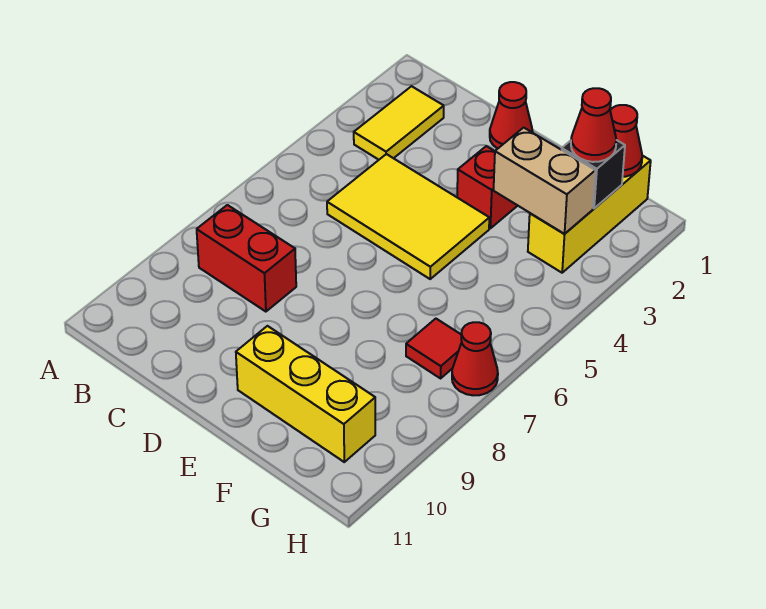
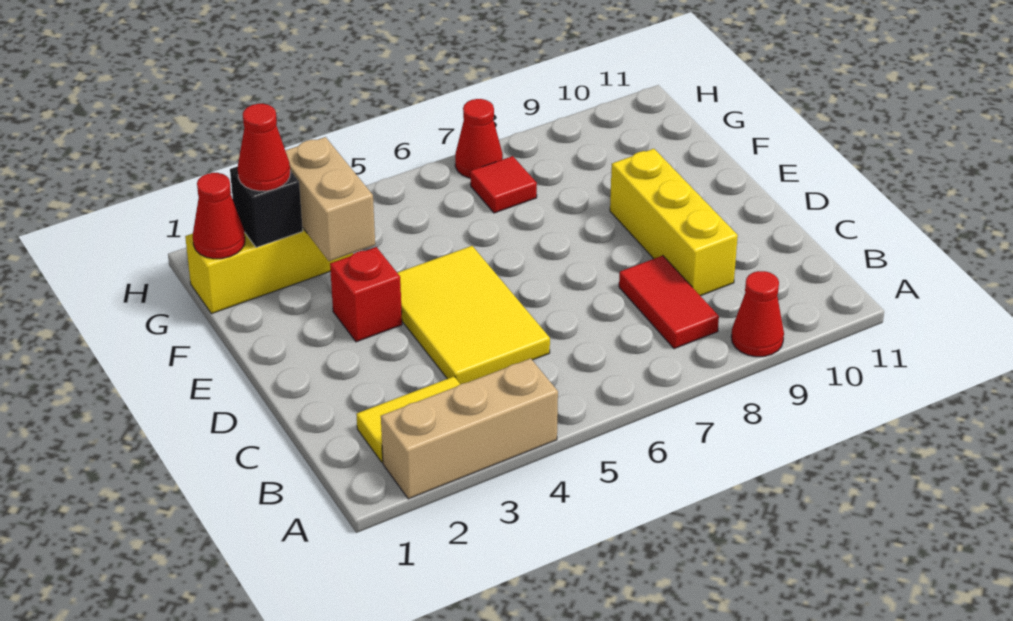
none -> tan 1x3 brick [381,358,558,499]
red 1x2 brick [197,205,296,312] -> red 1x2 tile [619,256,719,349]
red 1x1 cone [490,82,533,149] -> red 1x1 cone moved to [731,271,784,357]
yellow 1x3 brick [236,326,375,462] -> yellow 1x3 brick moved to [610,149,738,296]

